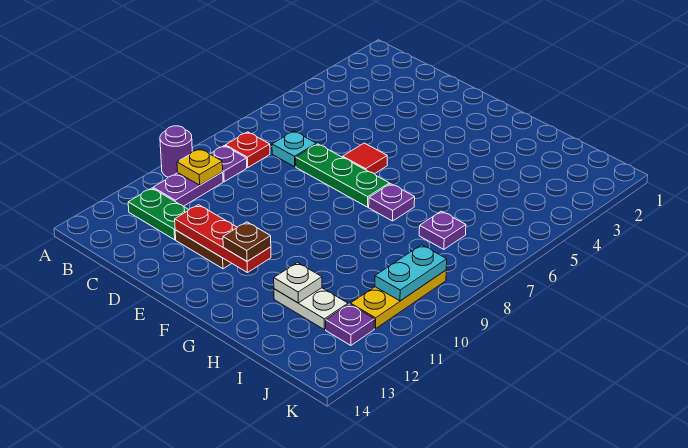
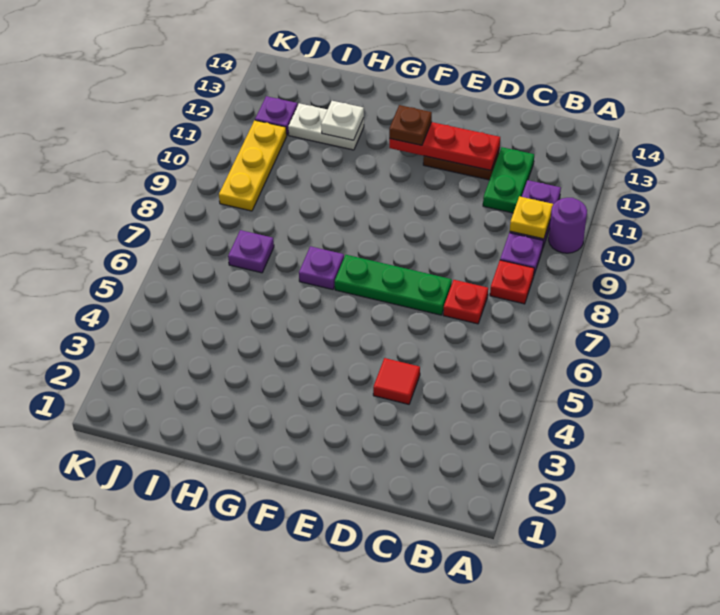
green 1x2 plate [128,188,189,240] -> green 1x2 plate turned to [483,147,534,213]
cyan 1x1 plate [272,131,316,167] -> red 1x1 plate [443,280,488,324]
red 1x1 tile [343,143,387,174] -> red 1x1 tile moved to [373,358,420,404]
cyan 1x2 plate [375,245,447,301] -> none

